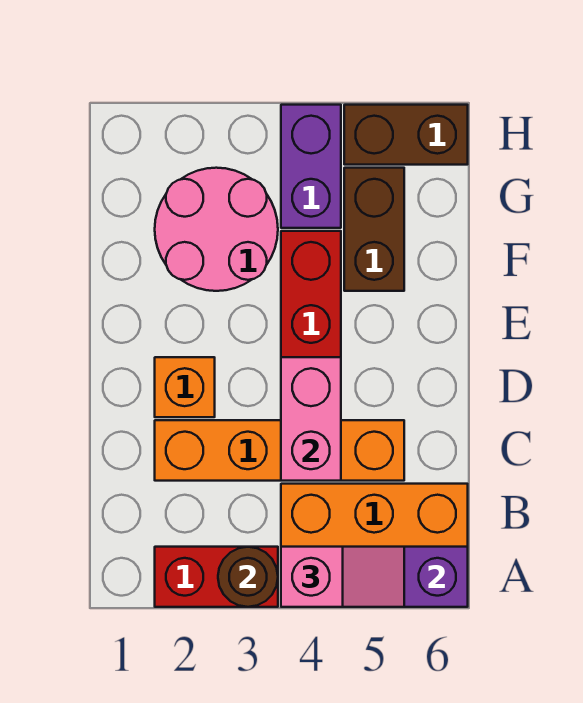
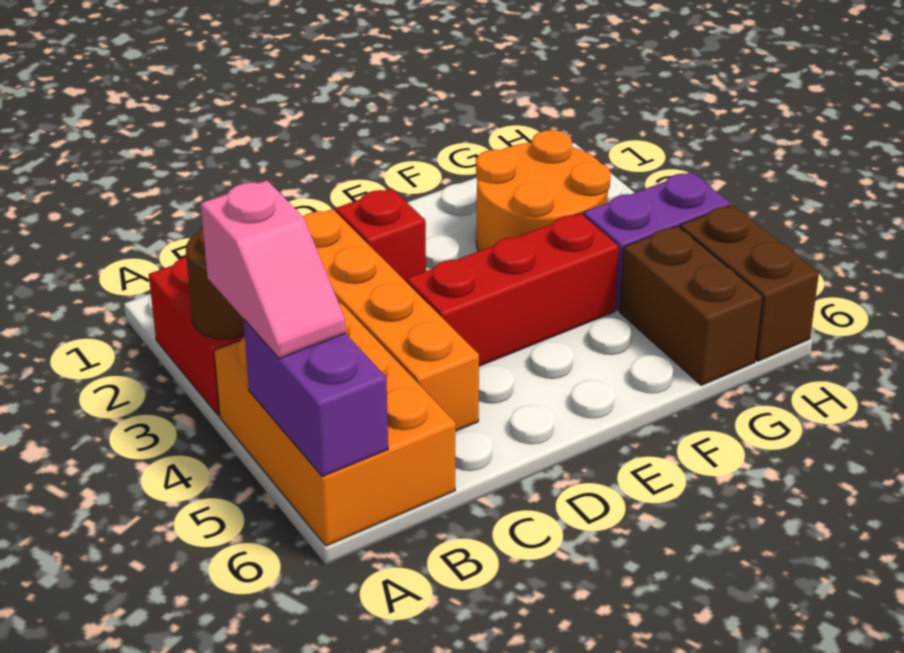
pink 1x2 brick [281,357,341,481] -> none
orange 1x1 brick [155,357,215,417] -> red 1x1 brick [336,188,426,282]
pink 2x2 round brick [155,168,278,291] -> orange 2x2 round brick [476,130,611,251]
brown 1x2 brick [344,168,404,291] -> brown 1x2 brick turned to [620,226,763,385]

